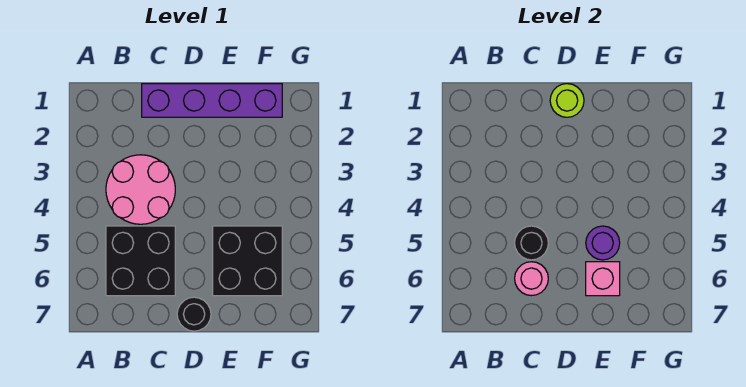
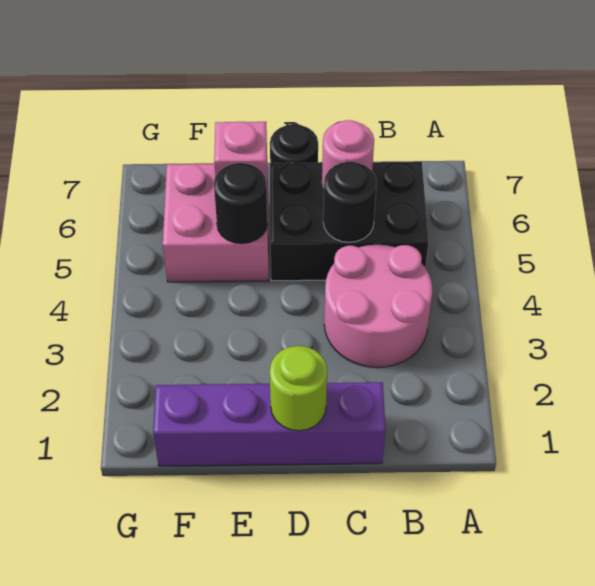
black 2x2 brick [106,226,175,296] -> black 2x3 brick [270,162,429,281]
black 2x2 brick [213,226,282,296] -> pink 2x2 brick [163,164,269,282]
purple 1x1 round brick [586,226,620,260] -> black 1x1 round brick [214,163,268,244]

